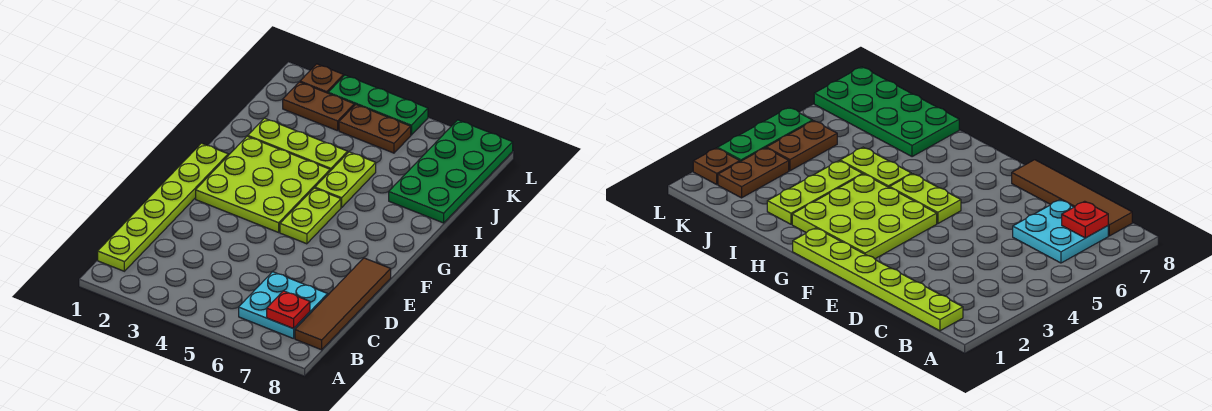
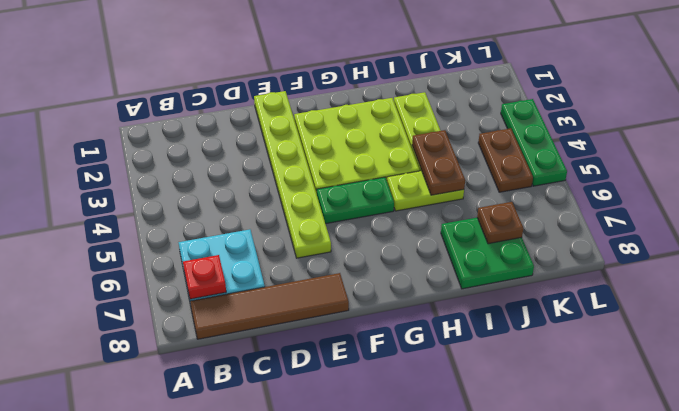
lime 1x6 plate [98,143,228,271] -> lime 1x6 plate turned to [254,91,331,258]
lime 1x2 plate [280,188,341,244] -> green 1x2 plate [317,177,394,224]
green 2x4 plate [389,120,513,223] -> green 2x2 plate [441,218,534,289]
brown 1x2 plate [283,82,354,131] -> brown 1x2 plate moved to [412,130,465,195]
brown 1x1 plate [300,64,344,93] -> brown 1x1 plate moved to [477,202,523,244]

